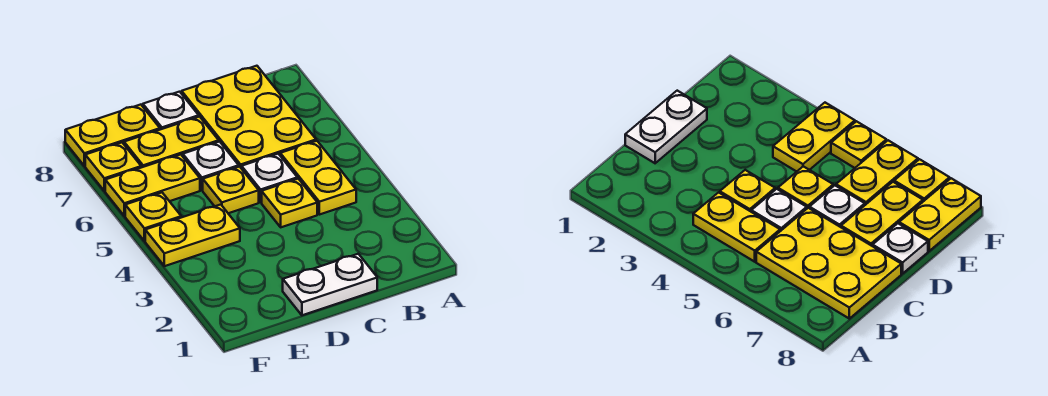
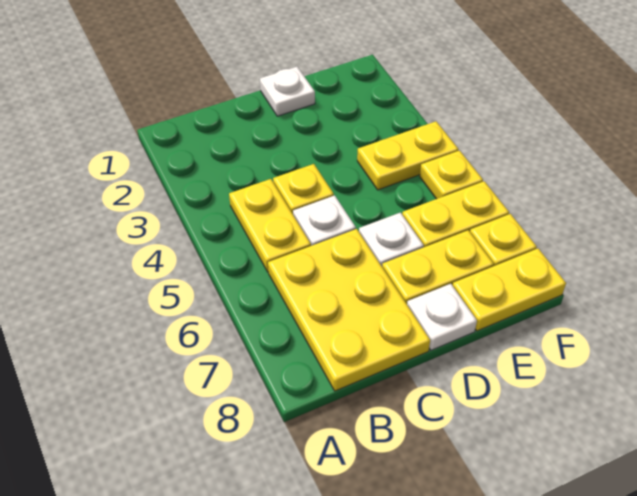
white 1x2 plate [283,254,377,315] -> white 1x1 plate [260,67,315,116]
yellow 1x1 plate [203,167,259,213] -> none

